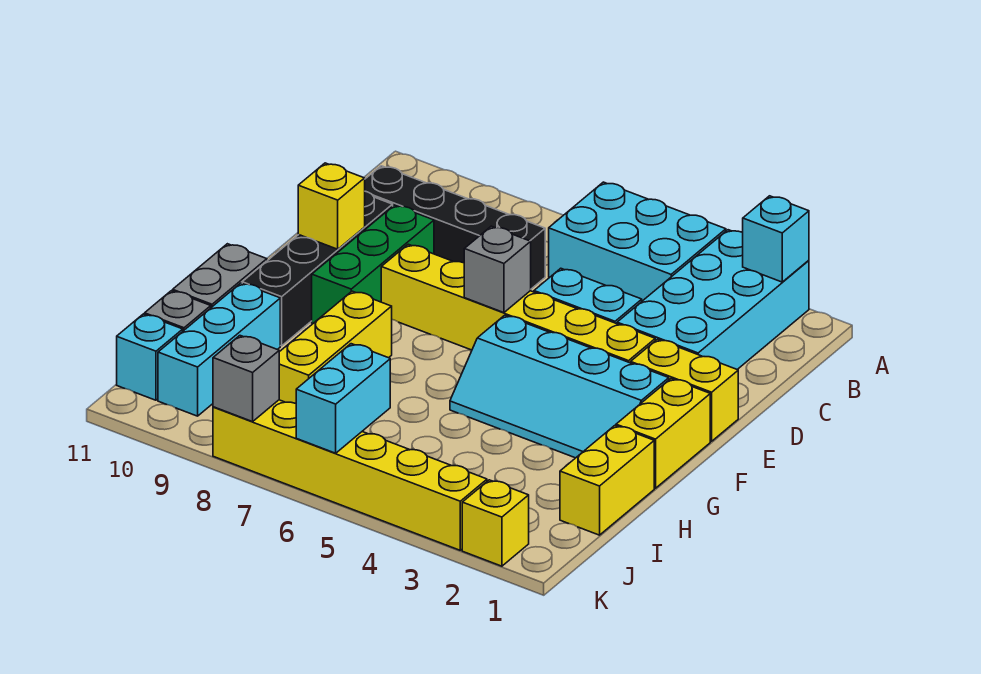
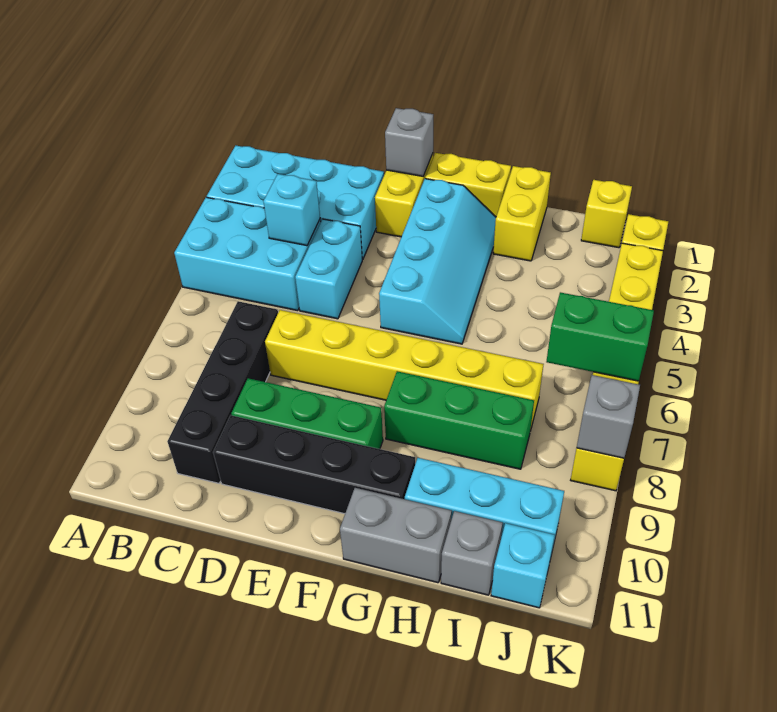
cyan 1x1 brick [743,196,809,282] -> cyan 1x1 brick moved to [263,174,320,246]
cyan 2x3 brick [549,182,726,301] -> cyan 2x3 brick turned to [174,197,321,311]
yellow 1x6 brick [381,244,655,363] -> yellow 1x6 brick turned to [265,310,544,431]
grey 1x1 brick [464,226,531,313] -> grey 1x1 brick moved to [385,108,433,176]
yellow 1x1 brick [298,163,365,249] -> yellow 1x1 brick moved to [581,180,632,248]
yellow 1x3 brick [279,291,392,403] -> green 1x3 brick [384,371,534,469]
yellow 1x2 brick [560,426,654,535] -> yellow 1x2 brick turned to [493,166,551,261]
cyan 1x2 brick [296,344,390,453] -> green 1x2 brick [546,292,654,381]

